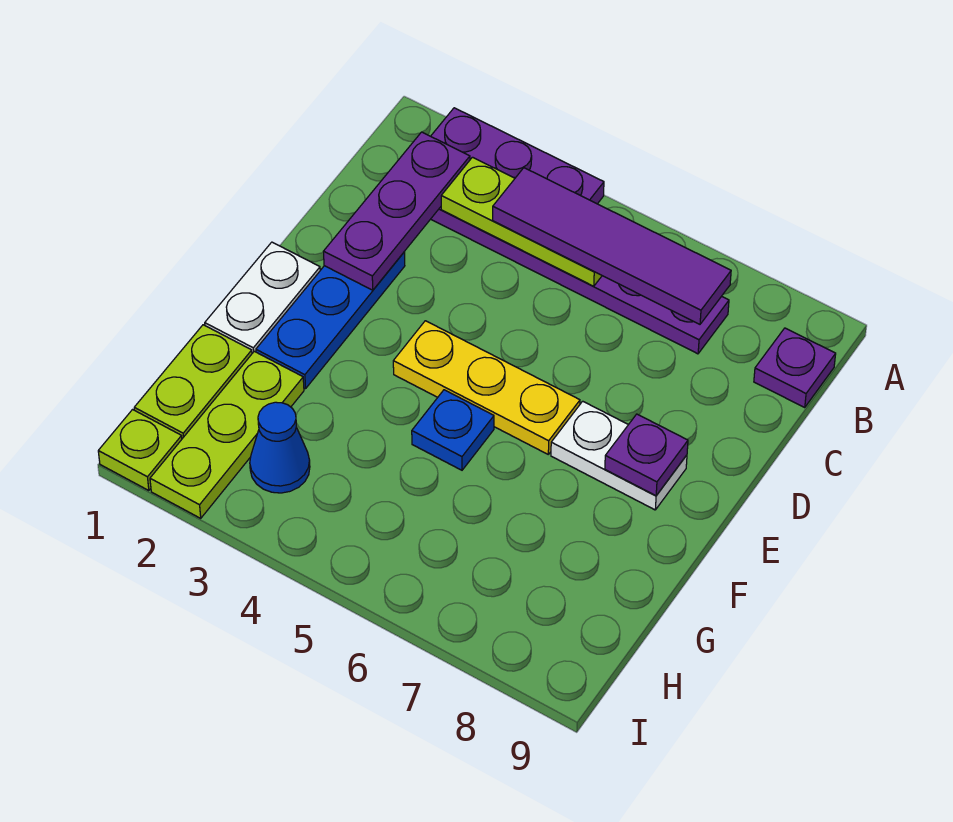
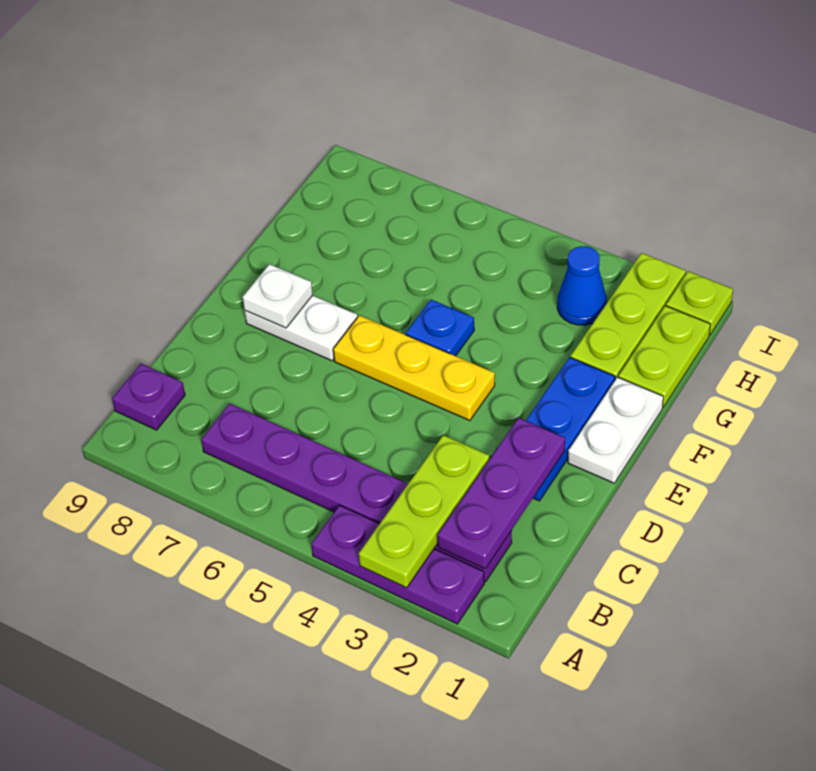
lime 1x3 plate [441,157,602,286] -> lime 1x3 plate turned to [359,435,489,588]
purple 1x4 tile [493,168,731,324] -> none
purple 1x1 plate [605,414,688,496] -> white 1x1 plate [243,264,313,328]

